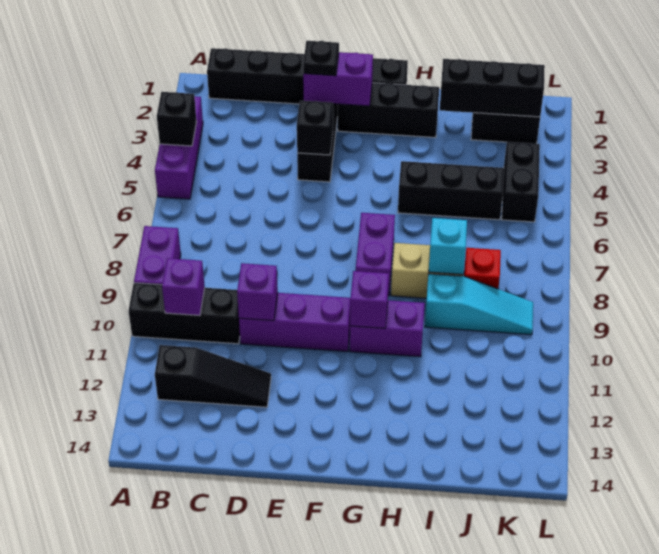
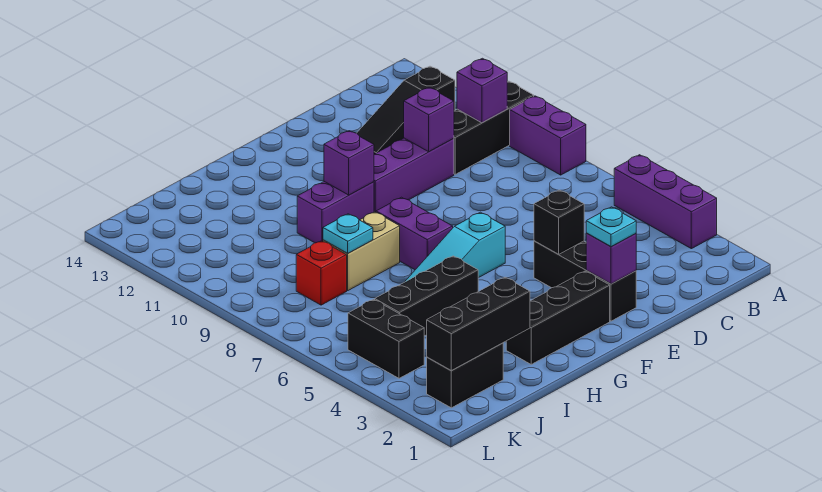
black 1x1 brick [157,92,197,146] -> none
black 1x6 brick [207,48,408,104] -> none
purple 1x2 brick [303,52,373,106] -> purple 1x1 brick [586,233,636,284]
black 1x1 plate [303,41,339,76] -> cyan 1x1 plate [586,207,636,247]
cyan 1x1 brick [429,218,467,274] -> cyan 1x1 plate [323,214,373,253]
cyan 1x3 slope [425,274,533,335] -> cyan 1x3 slope moved to [405,212,505,282]

